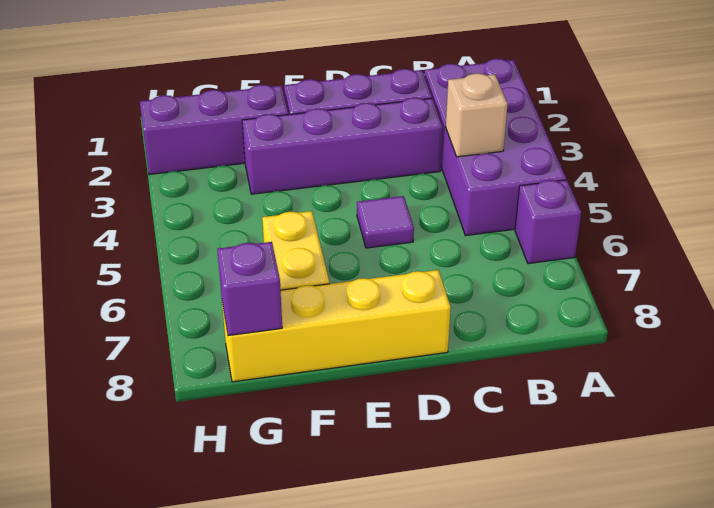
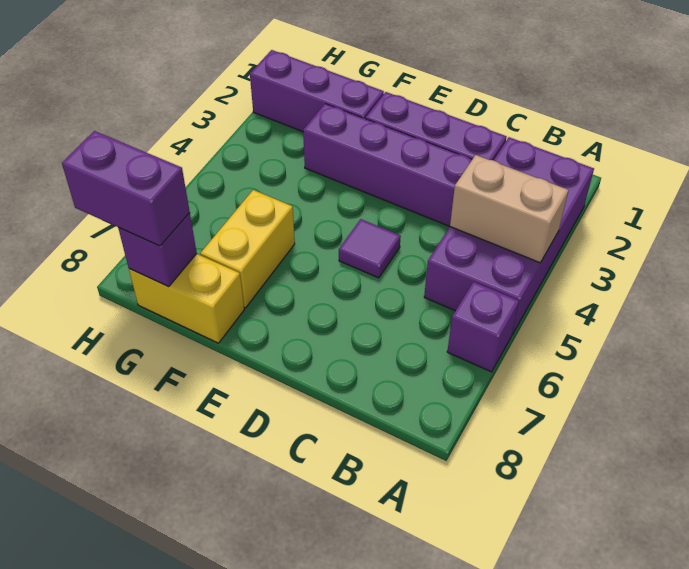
tan 1x1 brick [446,73,508,157] -> tan 1x2 brick [450,155,568,263]
yellow 1x4 brick [222,270,451,382] -> yellow 1x2 brick [129,254,244,343]
none -> purple 1x2 brick [62,131,190,246]

